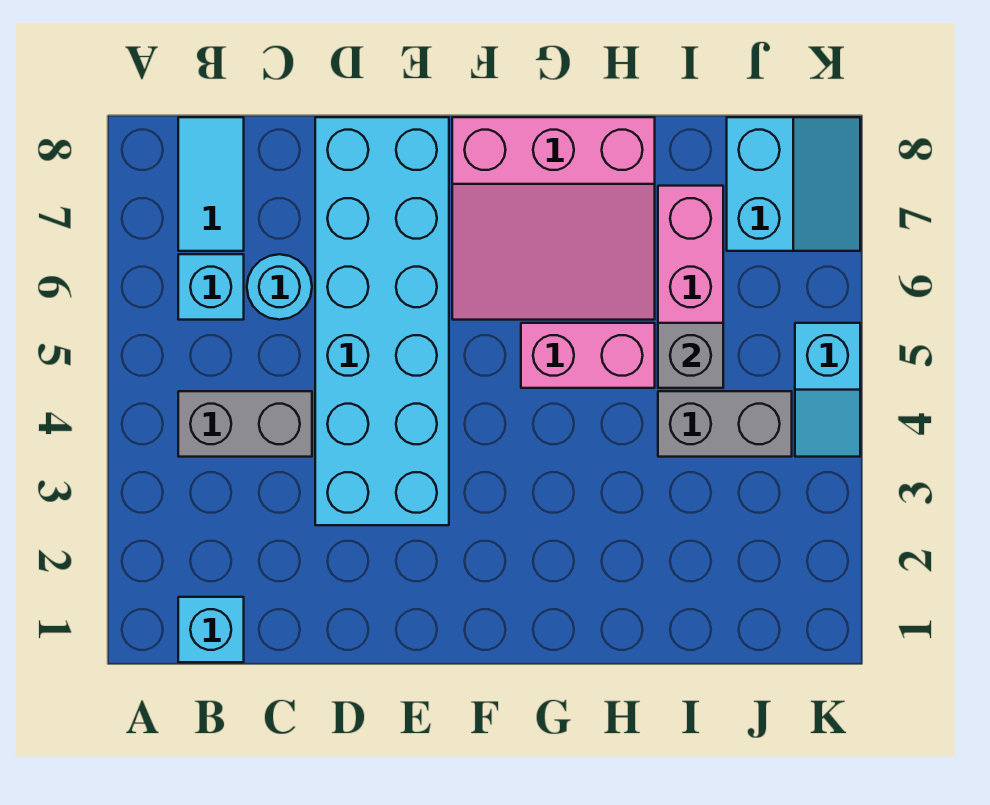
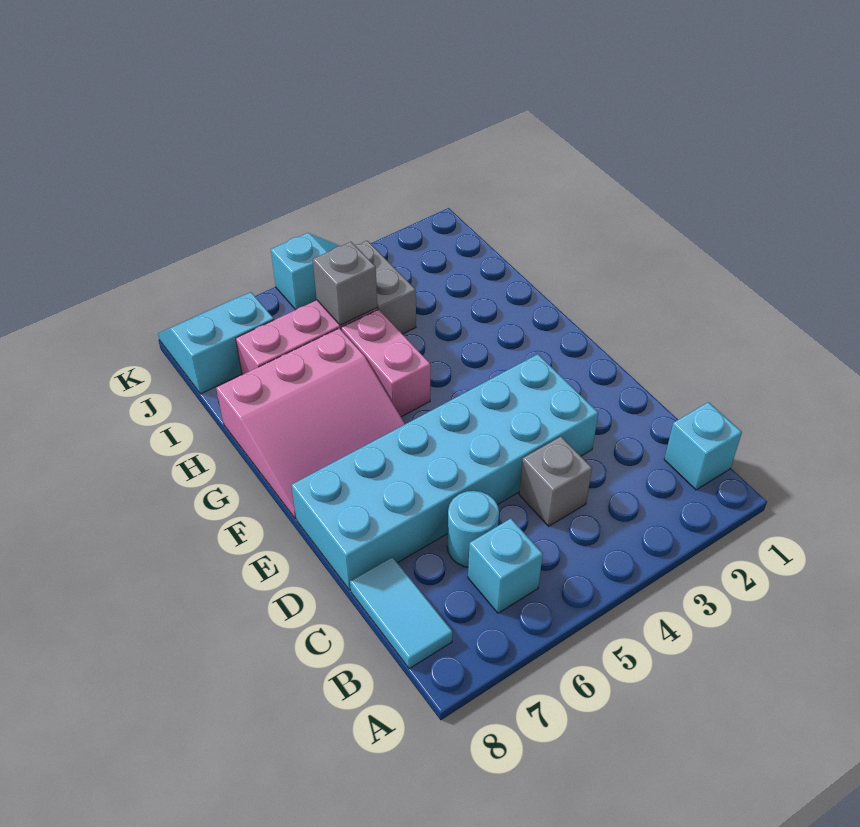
grey 1x2 brick [178,391,312,457] -> grey 1x1 brick [519,437,592,526]
cyan 1x2 tile [178,117,244,251] -> cyan 1x2 tile turned to [350,557,452,669]
pink 3x3 slope [452,117,655,320] -> pink 3x3 slope turned to [216,328,405,519]

